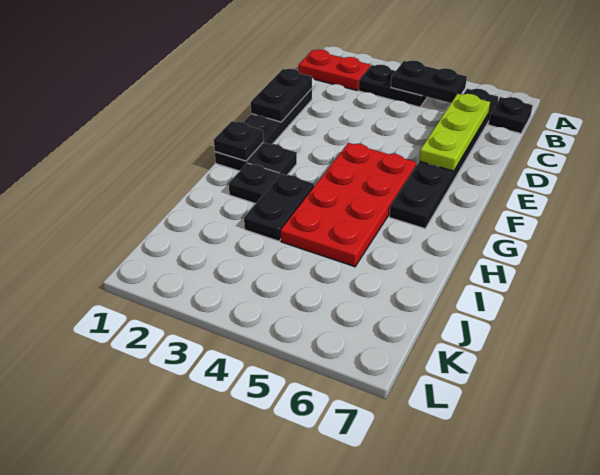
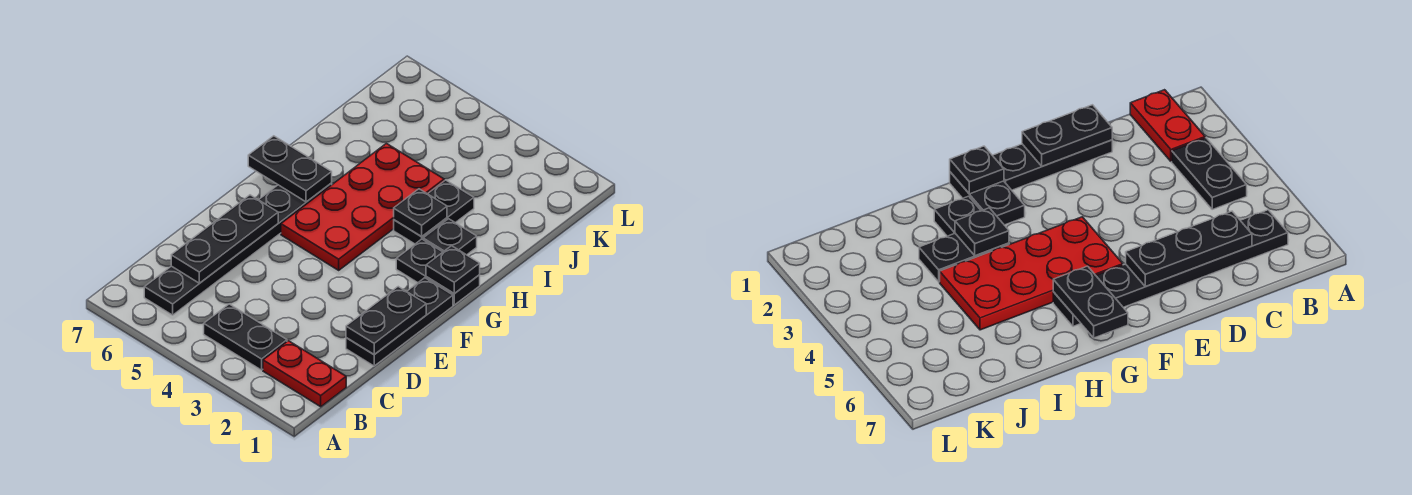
black 1x2 plate [391,60,467,103] -> black 1x2 plate moved to [248,136,332,202]
black 1x1 plate [488,97,533,133] -> black 1x1 plate moved to [394,189,447,237]
lime 1x3 plate [419,94,490,171] -> black 1x3 plate [171,195,278,283]

